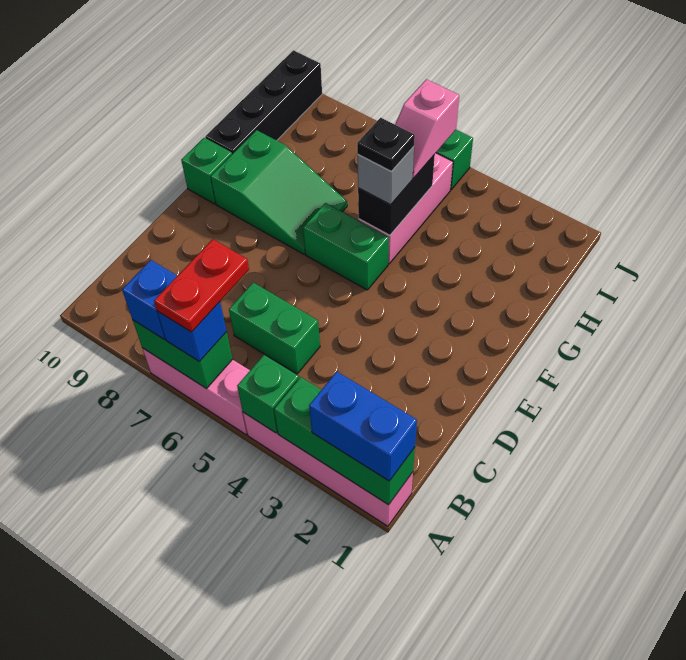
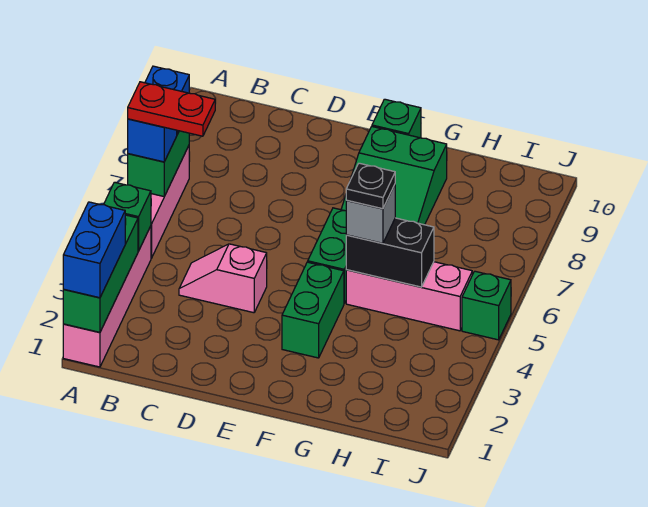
green 1x2 brick [229,283,320,374] -> green 1x2 brick moved to [282,262,344,358]
black 1x4 brick [205,50,322,154] -> none
pink 1x2 slope [395,79,459,178] -> pink 1x2 slope moved to [179,244,267,313]

